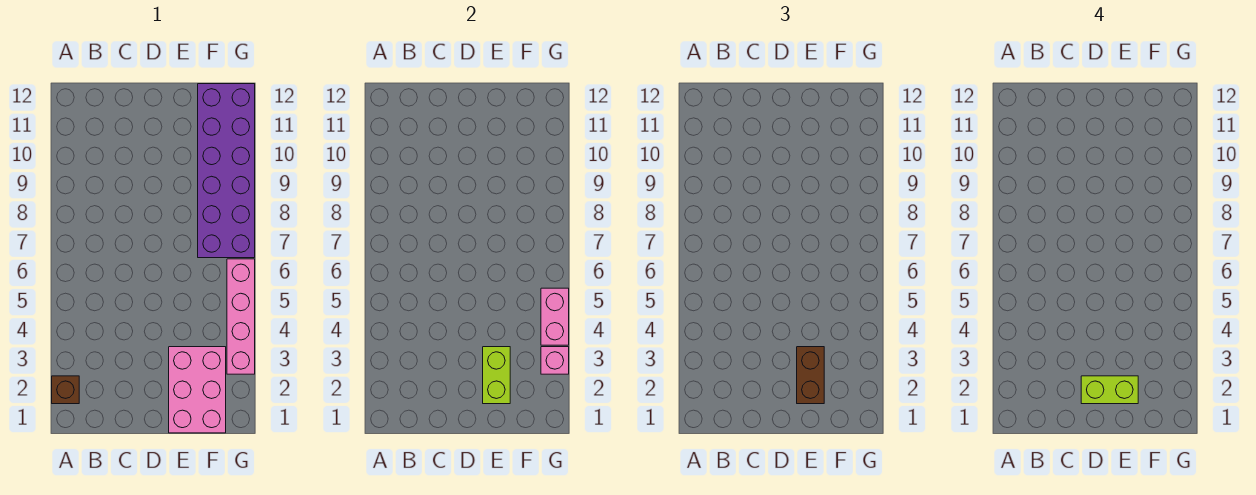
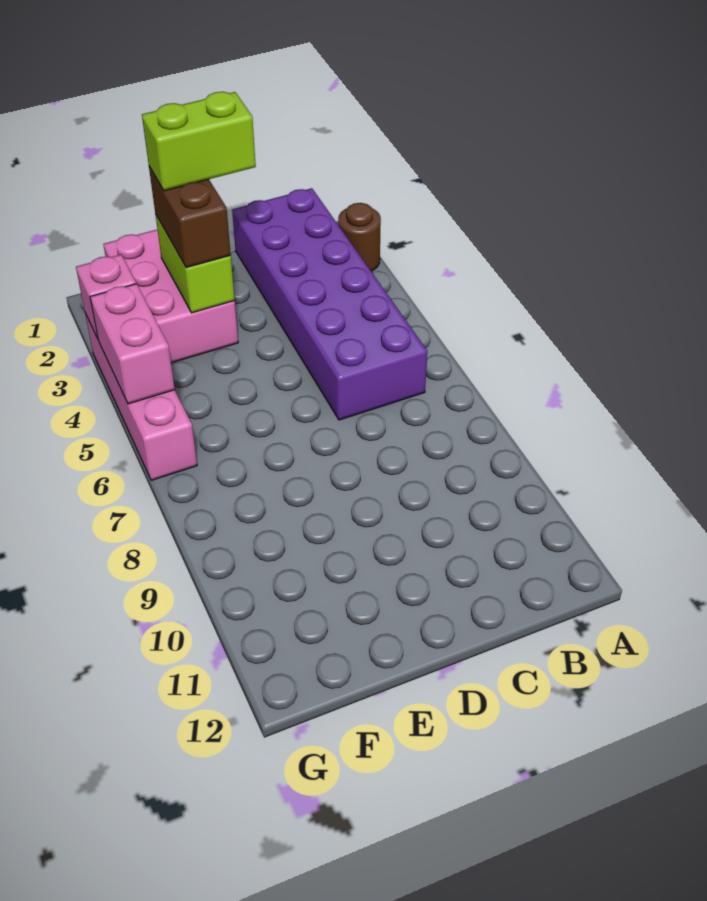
brown 1x1 brick [52,376,79,404] -> brown 1x1 round brick [338,203,381,271]
purple 2x6 brick [198,84,255,258] -> purple 2x6 brick moved to [232,188,427,420]

